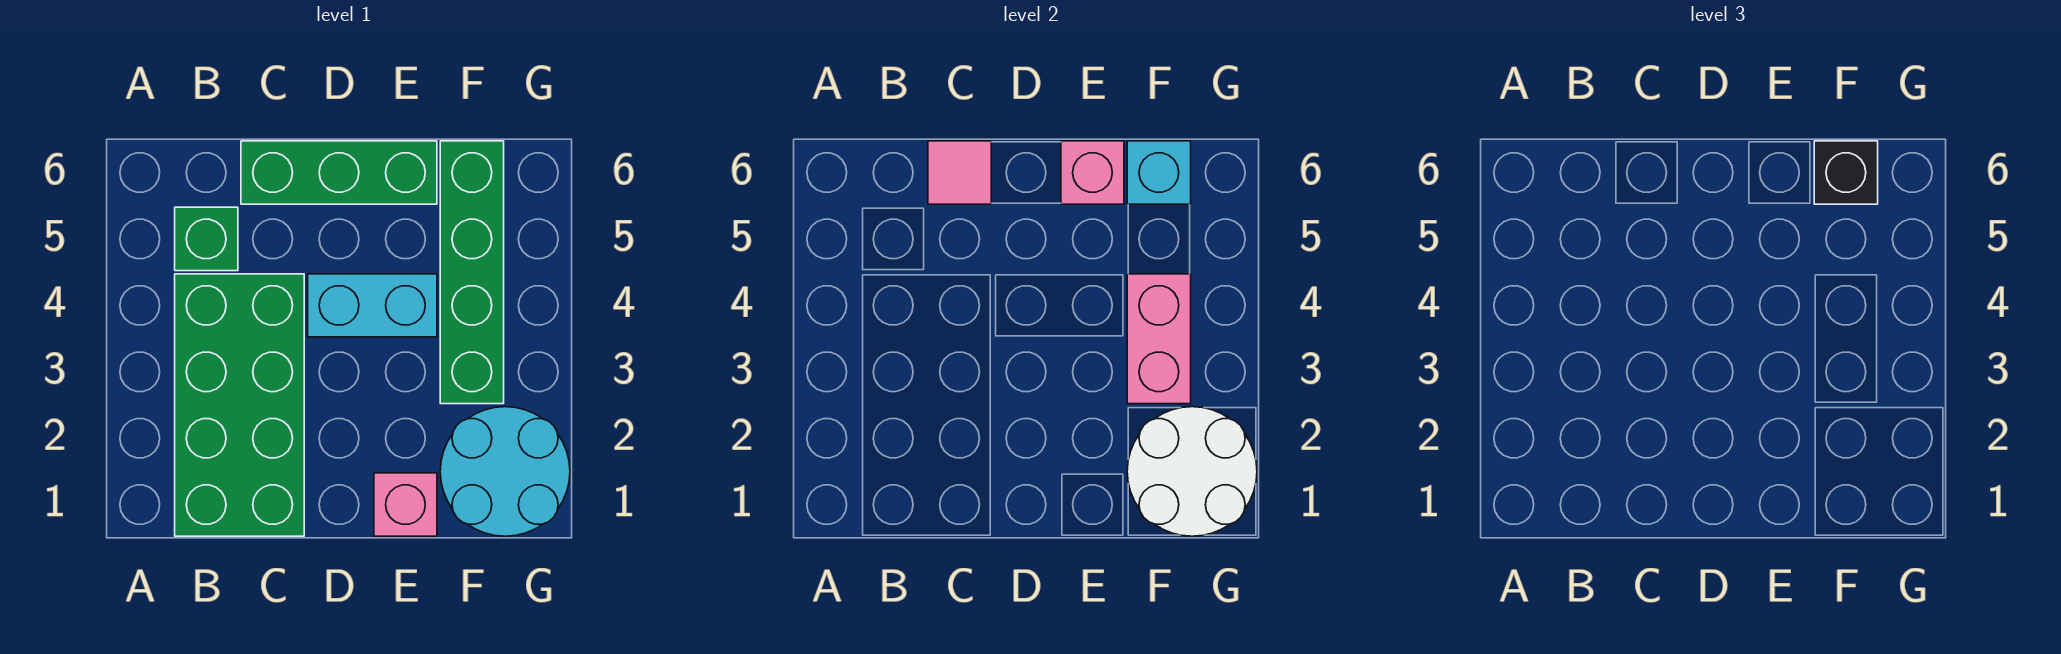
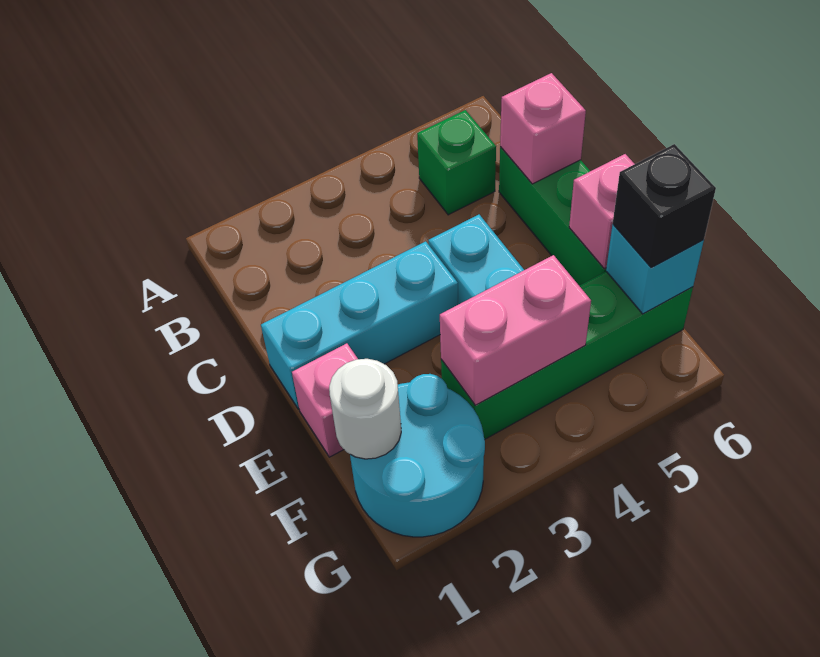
green 2x4 brick [175,274,304,536] -> none
pink 1x1 tile [928,141,991,204] -> pink 1x1 brick [500,73,586,184]
none -> cyan 1x3 brick [261,241,458,409]
white 2x2 round brick [1127,407,1257,536] -> white 1x1 round brick [329,359,401,459]

